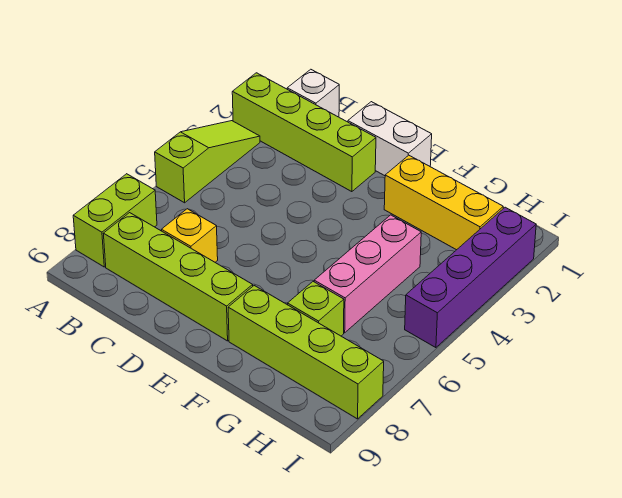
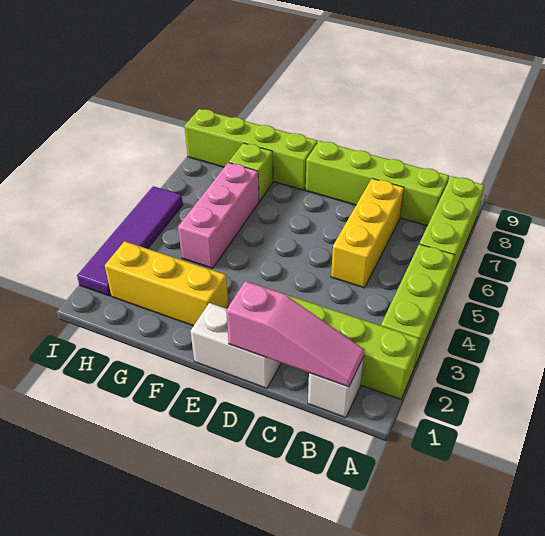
lime 1x3 slope [155,121,260,203] -> lime 1x3 brick [381,244,455,367]
lime 1x2 brick [73,174,157,267] -> lime 1x3 brick [419,176,484,283]
none -> pink 1x3 slope [226,281,365,387]
yellow 1x1 brick [162,209,218,262] -> yellow 1x3 brick [331,179,404,288]
purple 1x4 brick [405,207,536,348] -> purple 1x4 tile [77,186,183,296]

